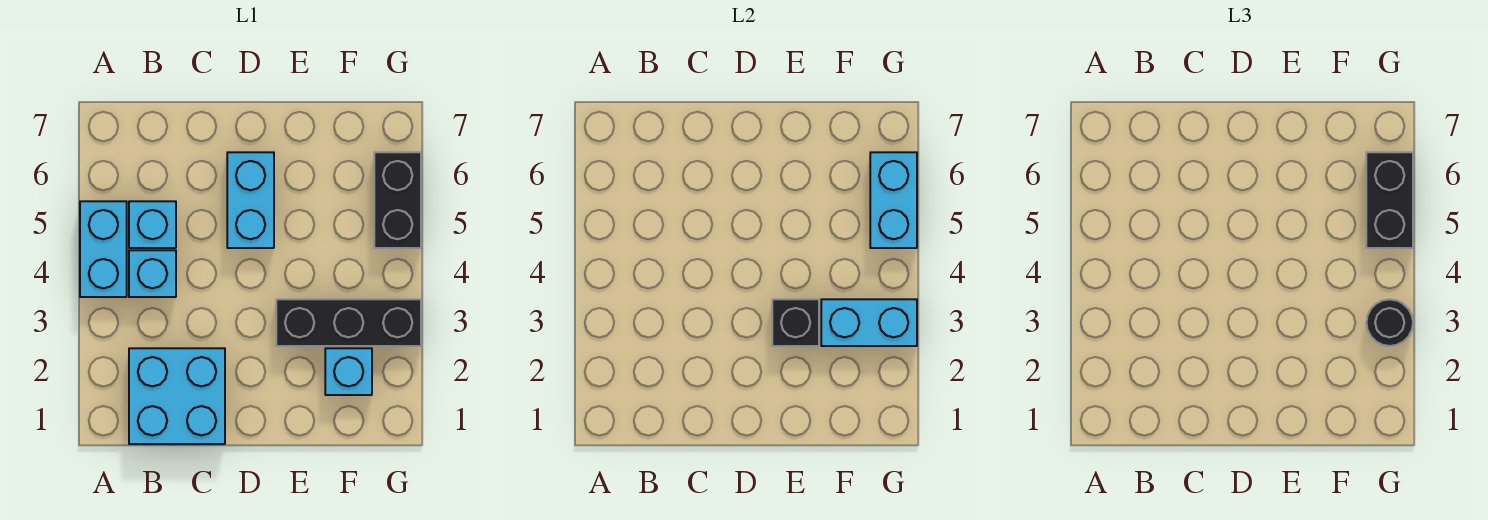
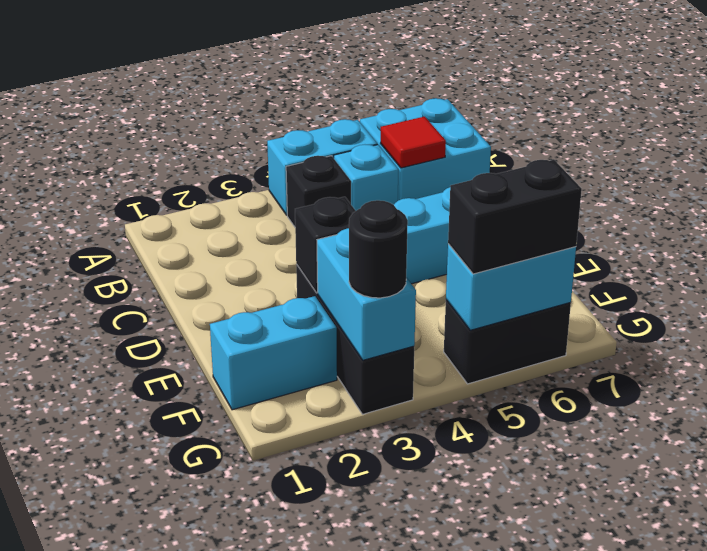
cyan 2x2 brick [129,348,225,444] -> cyan 2x2 brick moved to [360,98,491,200]
cyan 1x1 brick [129,250,176,297] -> black 1x1 brick [286,156,351,227]
none -> red 1x1 tile [381,117,446,168]
cyan 1x1 brick [325,348,372,395] -> cyan 1x2 brick [210,296,337,410]

